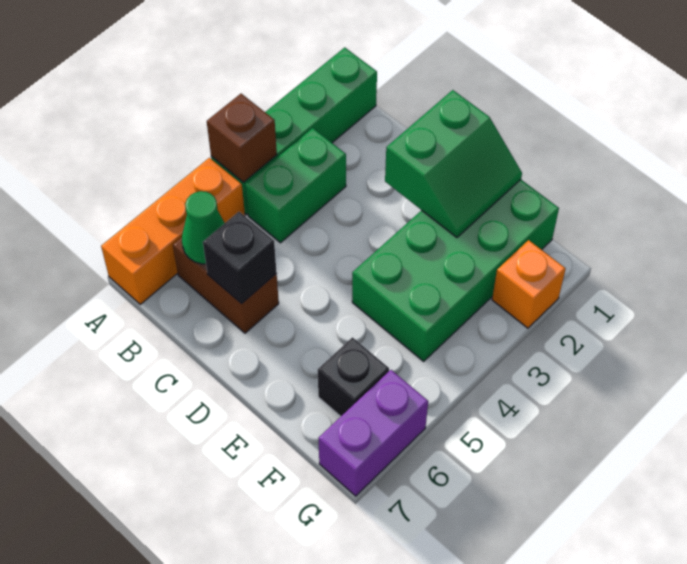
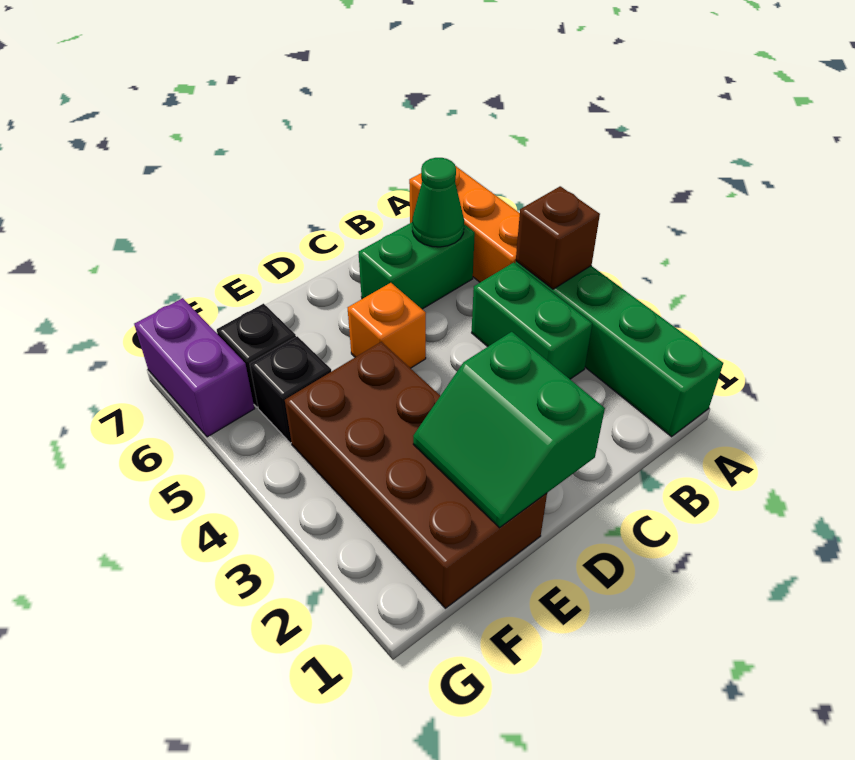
brown 1x2 brick [173,237,279,333] -> green 1x2 brick [358,222,475,309]
black 1x1 brick [203,212,277,304] -> black 1x1 brick moved to [250,336,331,443]
green 2x4 brick [352,180,559,361] -> brown 2x4 brick [285,342,547,608]
orange 1x1 brick [492,240,566,328] -> orange 1x1 brick moved to [347,283,426,368]

